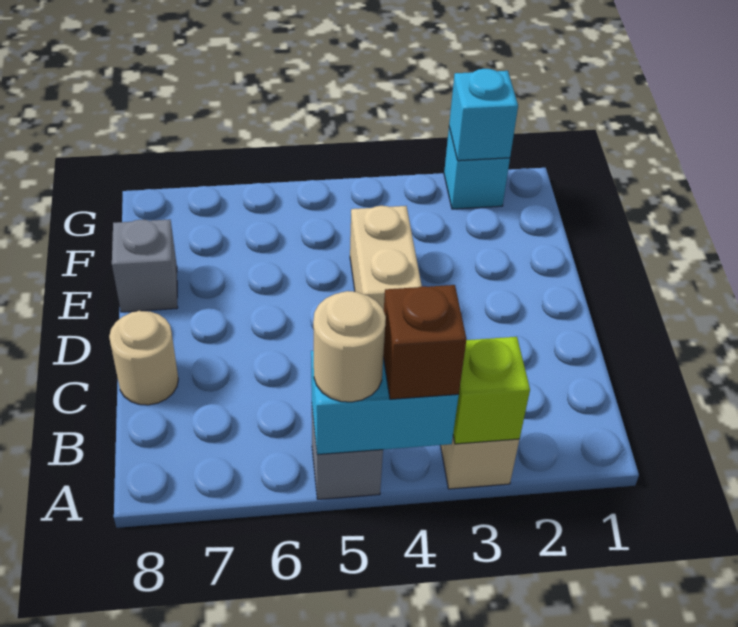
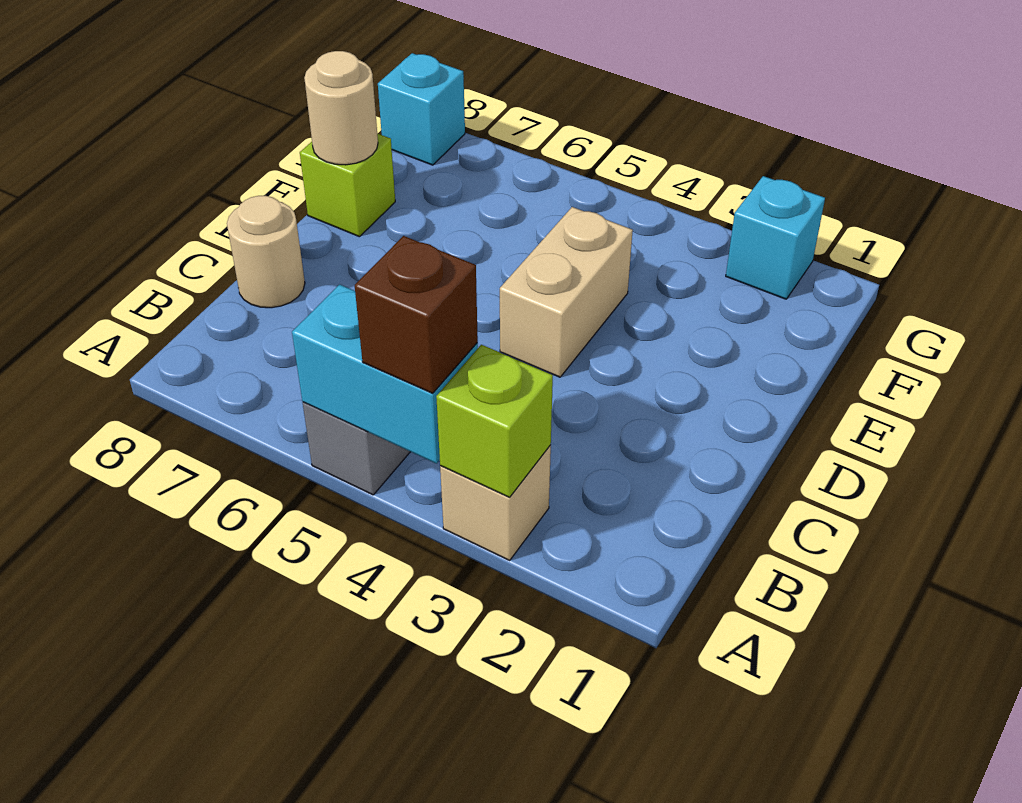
tan 1x1 round brick [313,291,386,402] -> tan 1x1 round brick moved to [304,51,378,165]
grey 1x1 brick [112,219,178,312] -> lime 1x1 brick [300,134,395,237]
cyan 1x1 brick [449,69,518,161] -> cyan 1x1 brick moved to [378,53,465,165]

